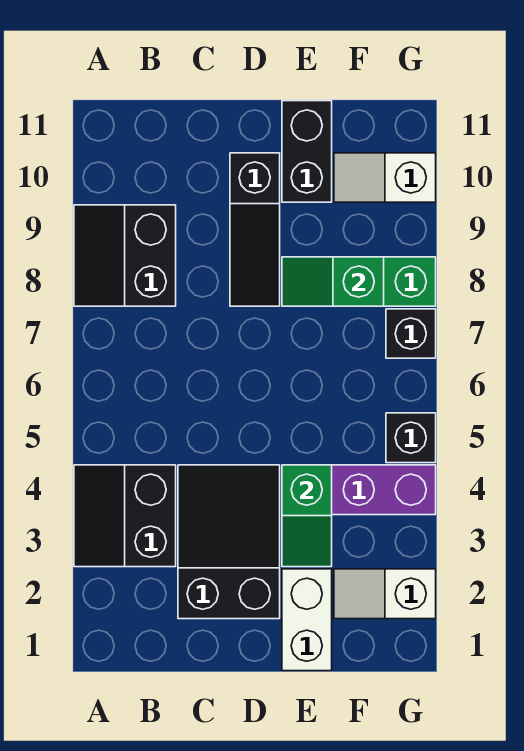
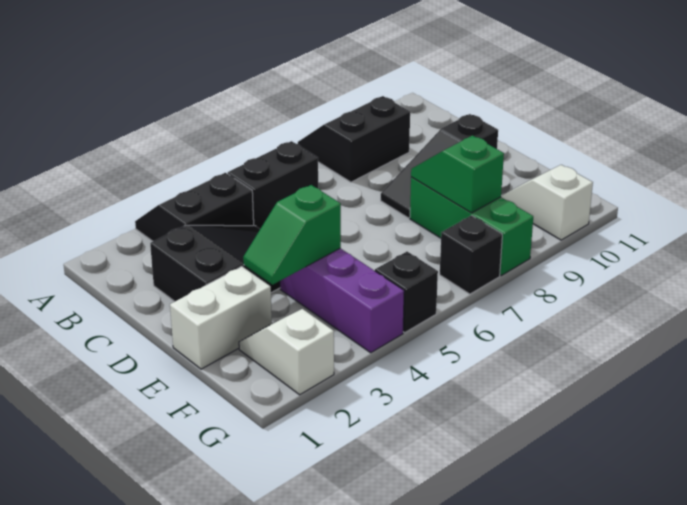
black 1x2 brick [282,101,332,202] -> black 1x2 brick moved to [228,141,318,229]

